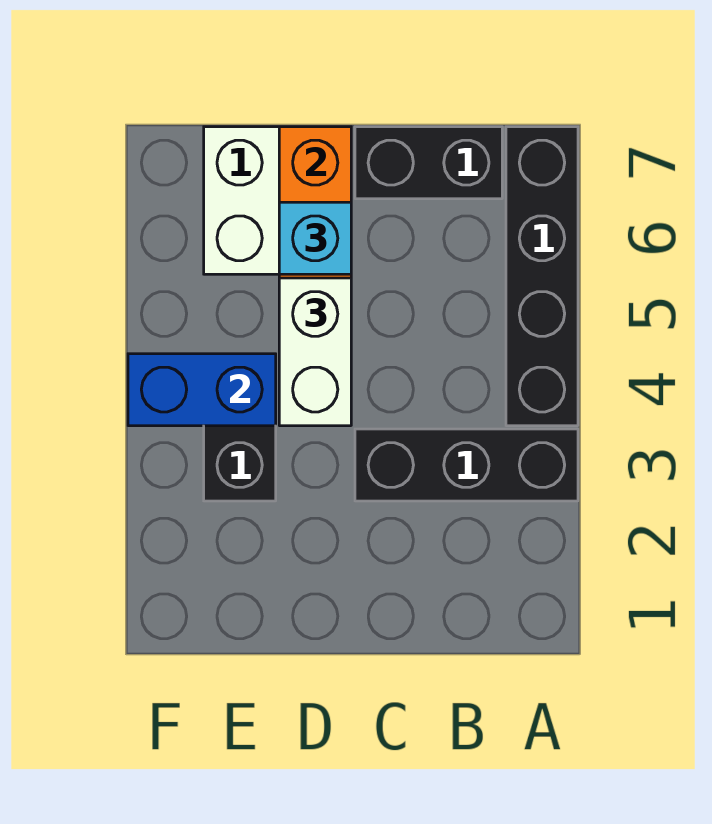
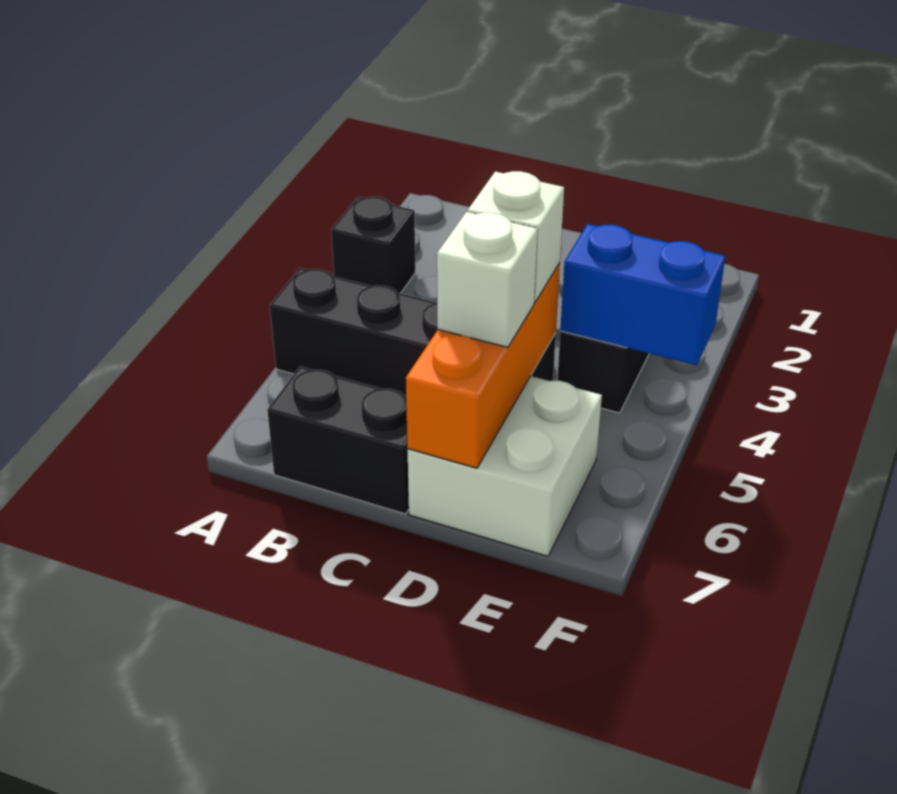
black 1x3 brick [355,429,578,501] -> black 1x1 brick [331,197,416,293]
black 1x4 brick [506,127,578,426] -> black 1x4 brick turned to [270,268,556,395]
white 1x2 brick [279,278,351,426] -> white 1x1 brick [468,171,564,302]
cyan 1x1 brick [279,202,351,274] -> white 1x1 brick [437,212,538,348]

